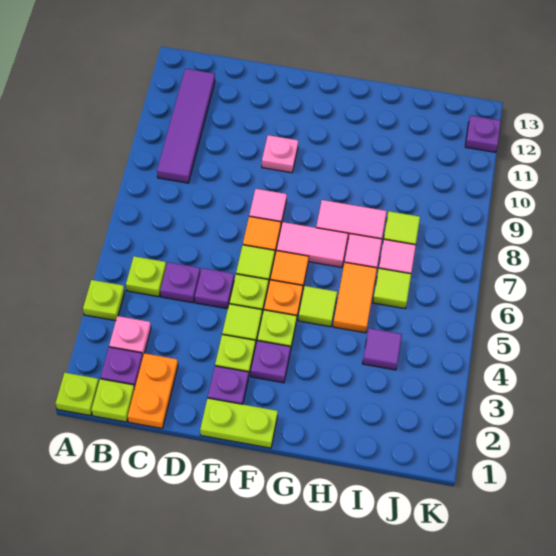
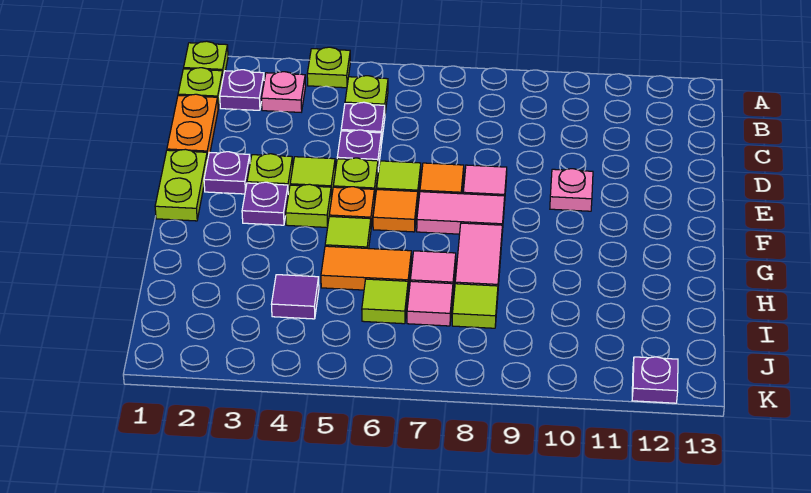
purple 1x4 tile [157,69,215,183] -> none
orange 1x2 plate [128,353,178,428] -> orange 1x2 plate turned to [167,94,218,159]
pink 1x2 tile [277,222,348,267] -> pink 1x2 tile turned to [417,192,505,234]

